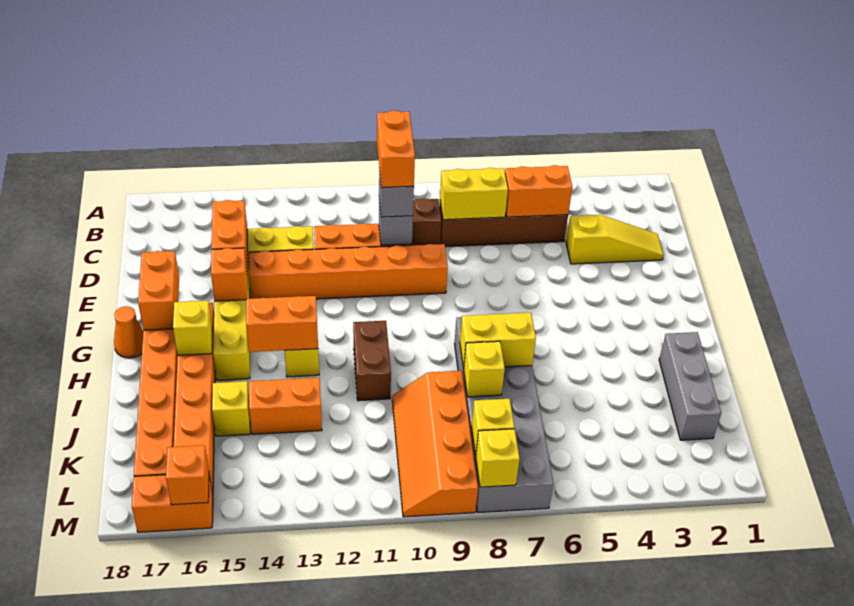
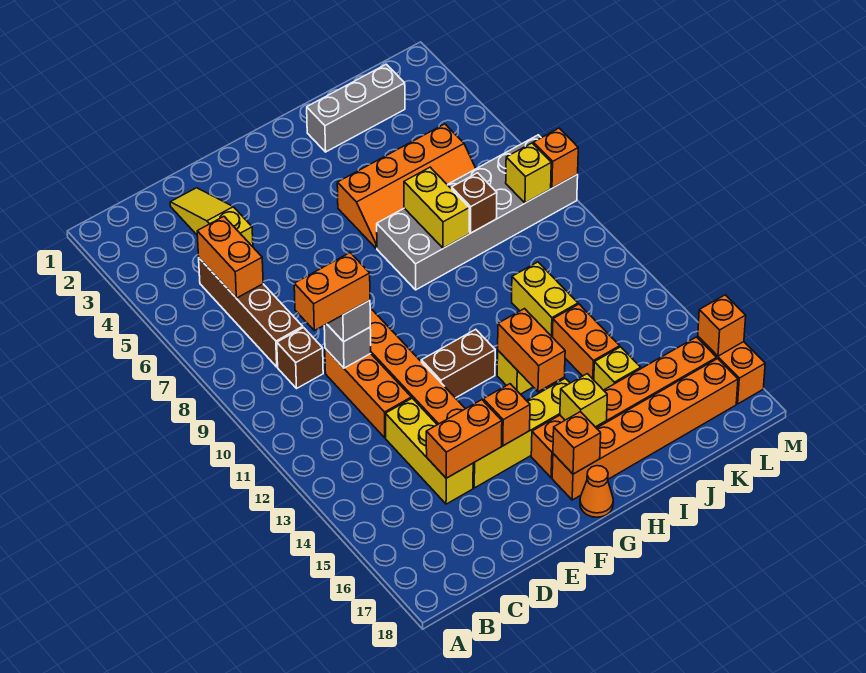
yellow 1x2 brick [440,168,508,220] -> yellow 1x2 brick moved to [512,262,578,336]
orange 1x2 brick [138,251,179,330] -> orange 1x1 brick [553,412,601,474]
brown 1x2 brick [353,321,391,401] -> brown 1x2 brick moved to [421,329,495,398]
yellow 1x1 brick [464,341,505,397] -> brown 1x1 brick [452,173,497,233]
orange 2x4 slope [392,371,478,517] -> orange 2x4 slope moved to [337,124,476,248]
yellow 1x1 brick [476,429,520,487] -> orange 1x1 brick [533,128,578,188]

